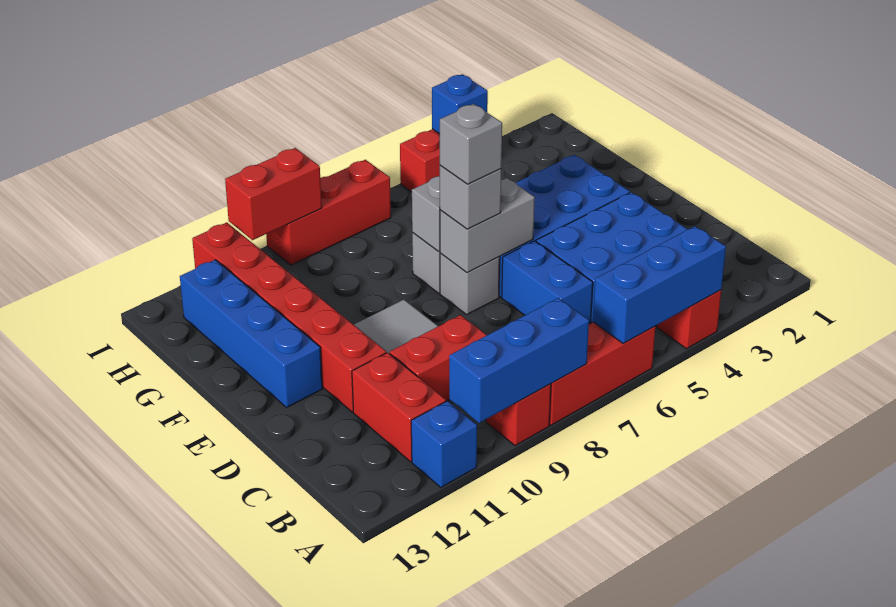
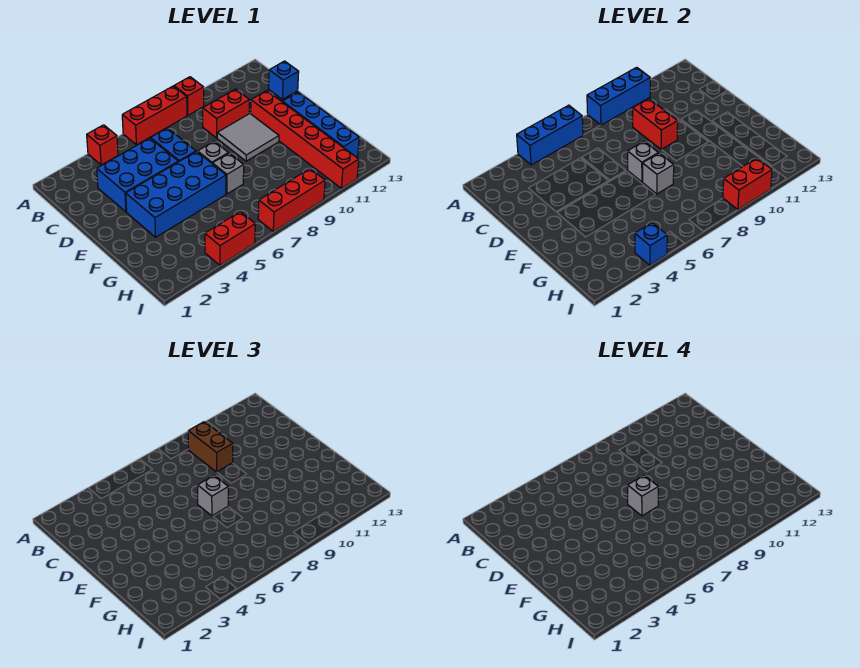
blue 1x1 brick [411,401,477,487] -> blue 1x1 brick moved to [269,61,299,99]
none -> brown 1x2 brick [188,422,233,472]
red 1x2 brick [352,353,446,462] -> red 1x2 brick moved to [633,99,678,150]
grey 1x2 brick [440,178,535,273] -> grey 1x1 brick [628,141,658,182]

